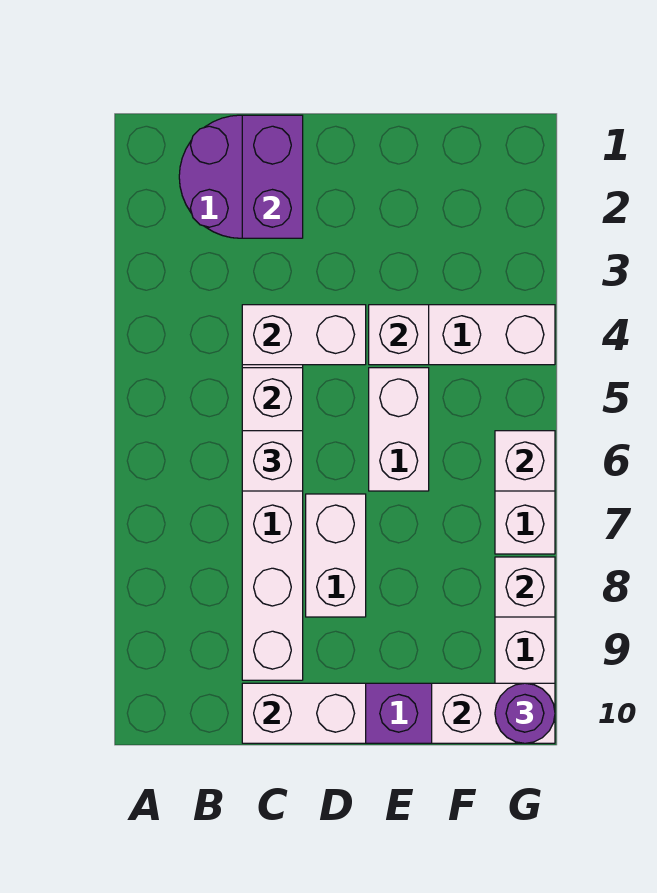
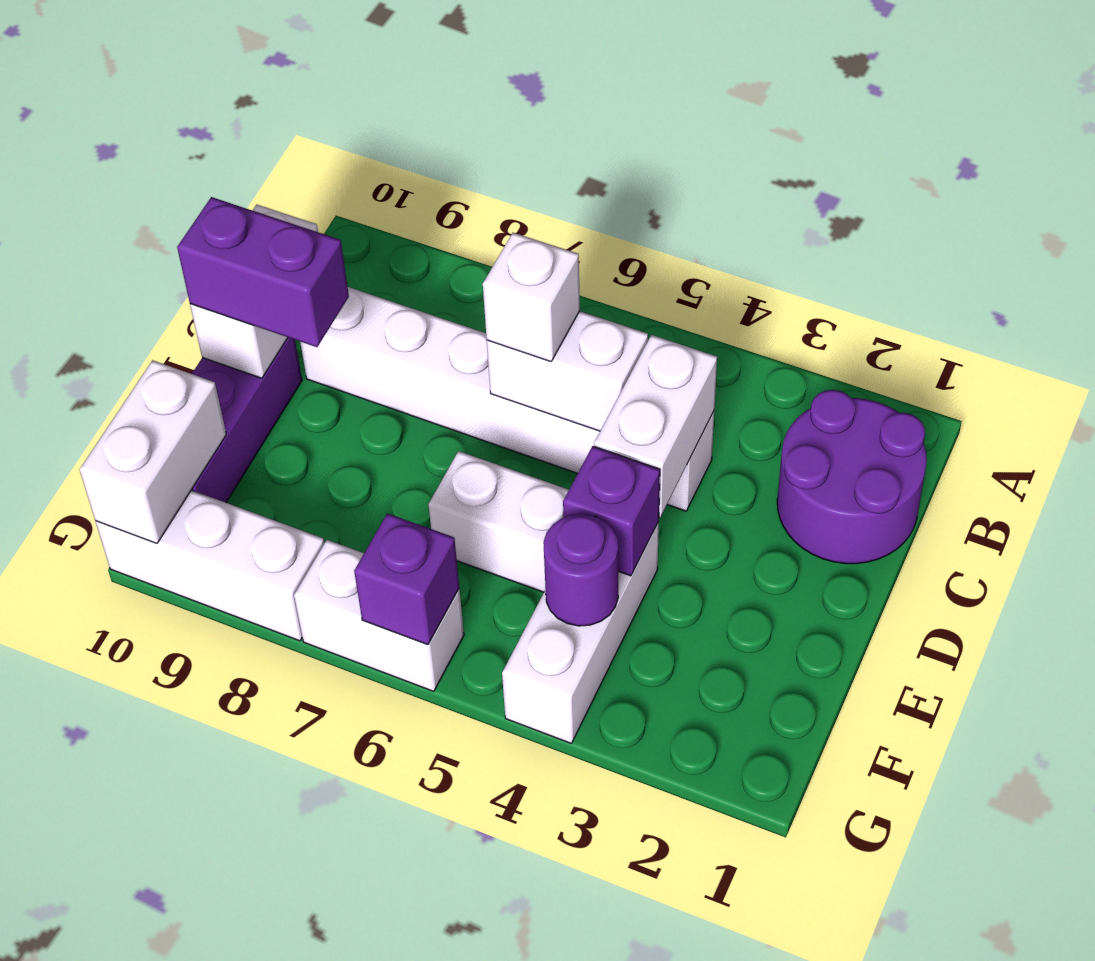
purple 1x2 brick [242,115,303,238] -> purple 1x2 brick moved to [177,197,349,347]
white 1x2 brick [306,494,366,617] -> none
white 1x1 brick [369,305,429,365] -> purple 1x1 brick [563,446,660,576]
white 1x1 brick [495,431,555,491] -> purple 1x1 brick [354,513,459,645]
white 1x1 brick [495,557,555,617] -> none
purple 1x1 round brick [495,683,555,743] -> purple 1x1 round brick moved to [543,514,618,626]

